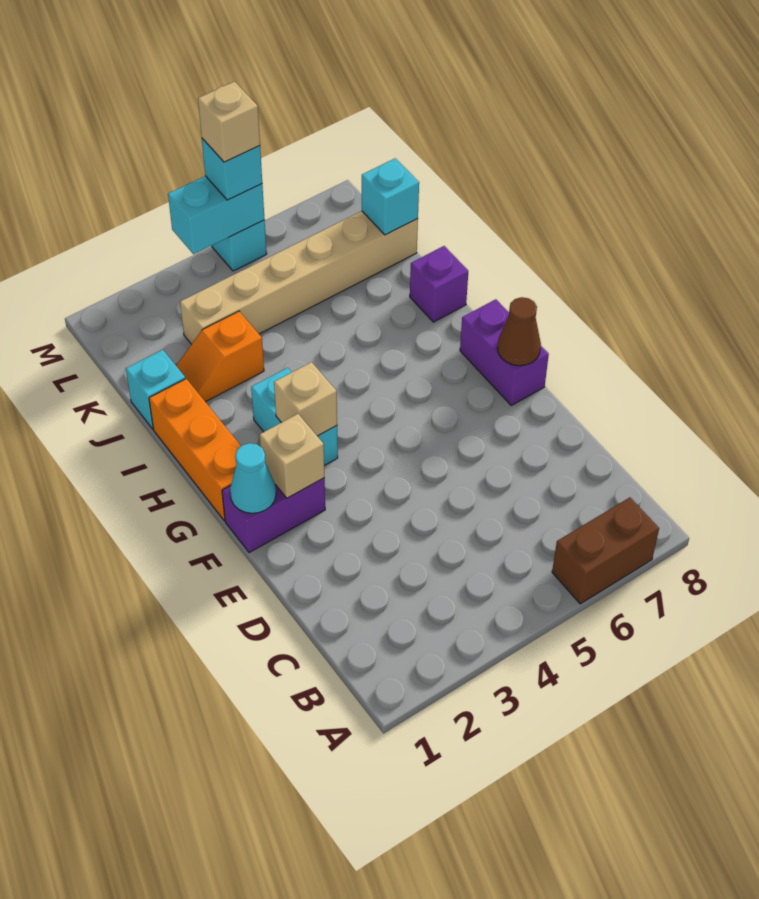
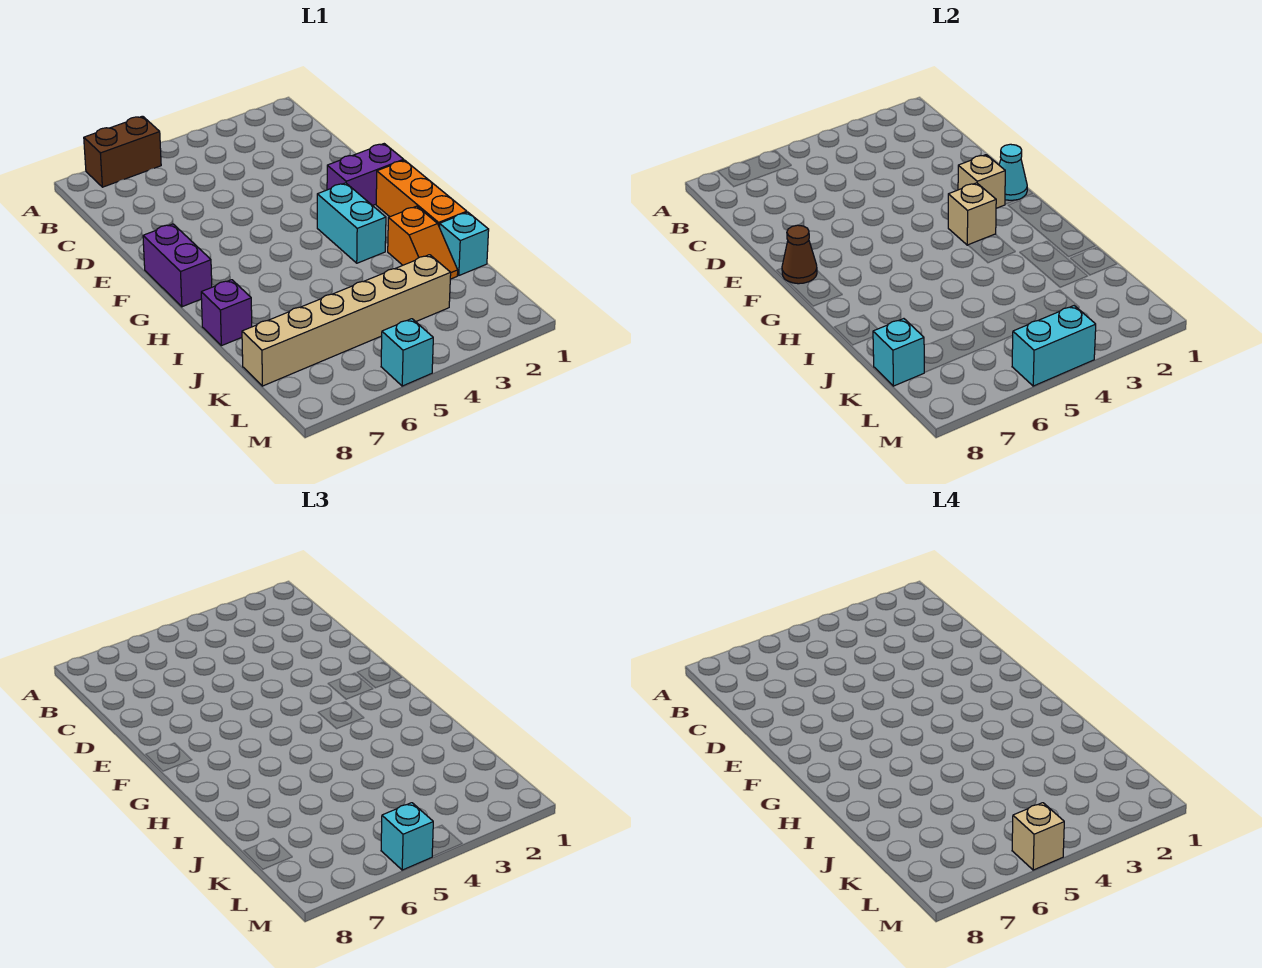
orange 1x2 slope [176,311,264,402] -> orange 1x2 slope turned to [388,206,458,279]

